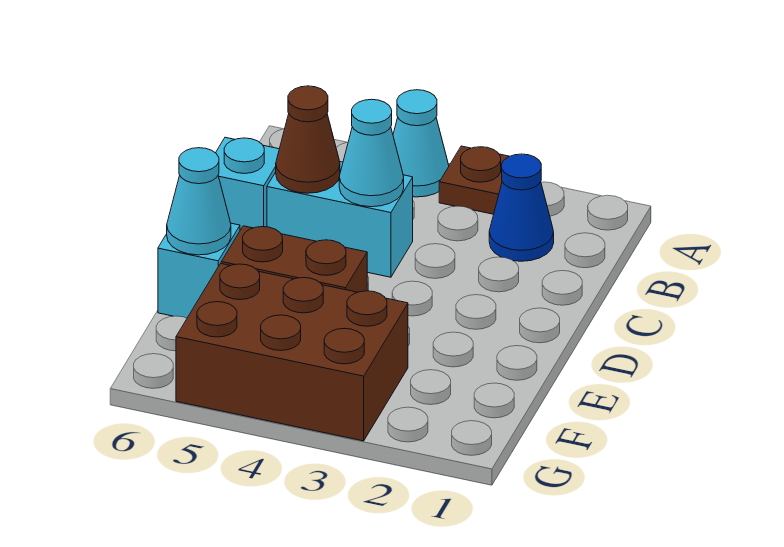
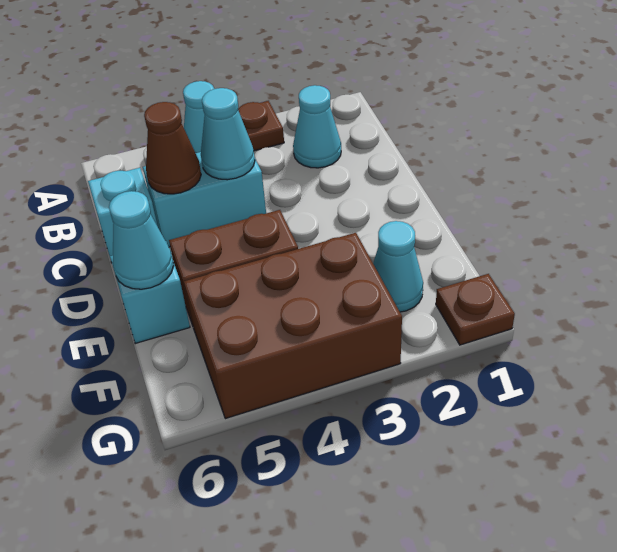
blue 1x1 cone [489,154,554,261] -> cyan 1x1 cone [293,85,341,168]
none -> cyan 1x1 cone [373,221,423,312]
none -> brown 1x1 plate [436,274,515,345]

